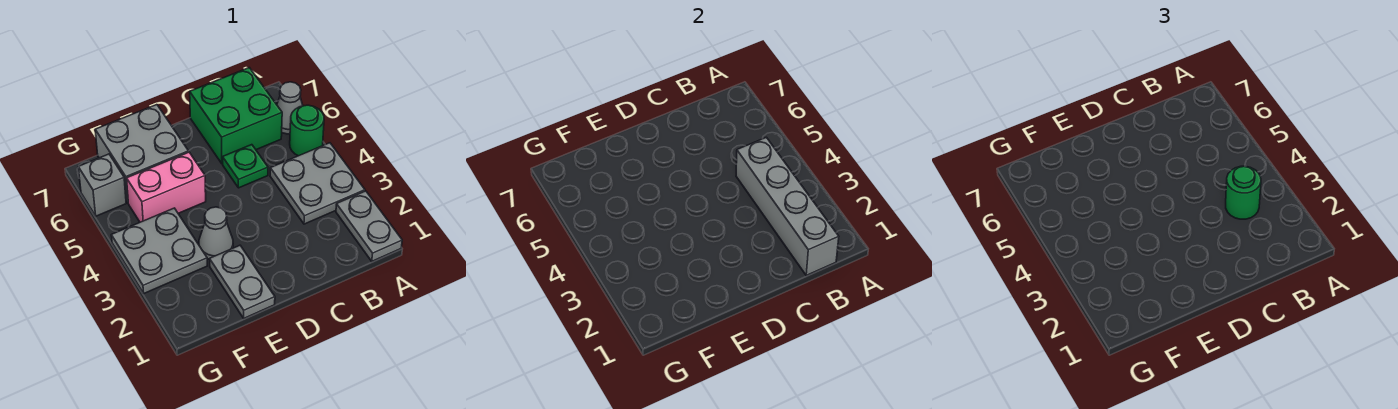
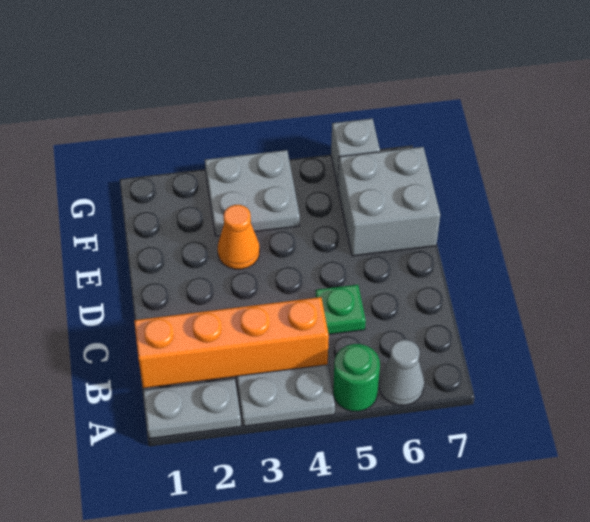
grey 1x4 brick [736,137,839,275] -> orange 1x4 brick [134,297,329,388]
green 1x1 round brick [1226,166,1261,219] -> none
green 2x2 brick [190,68,282,164] -> none
grey 1x2 plate [210,245,275,318] -> none
grey 1x1 cone [199,207,233,259] -> orange 1x1 cone [218,205,260,269]
pink 1x2 brick [127,152,206,222] -> none

